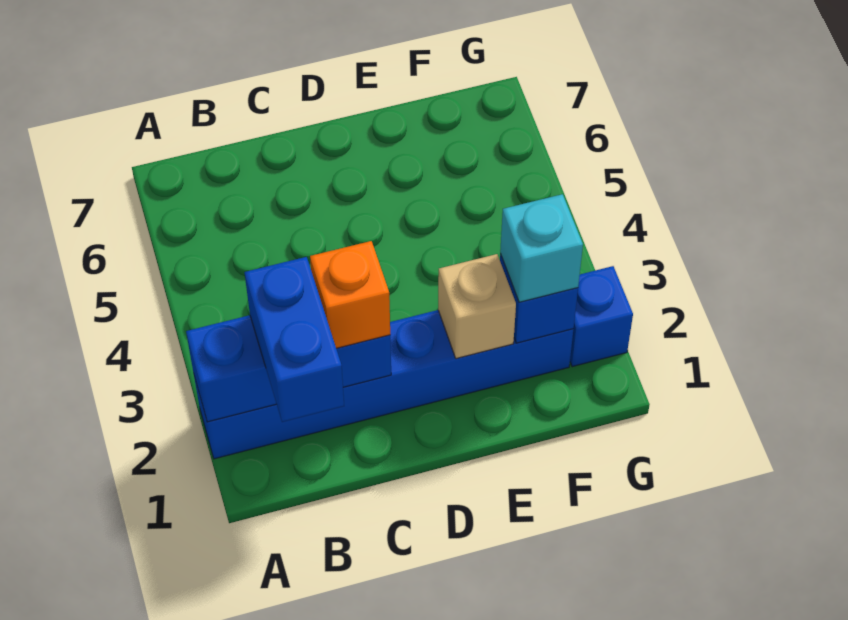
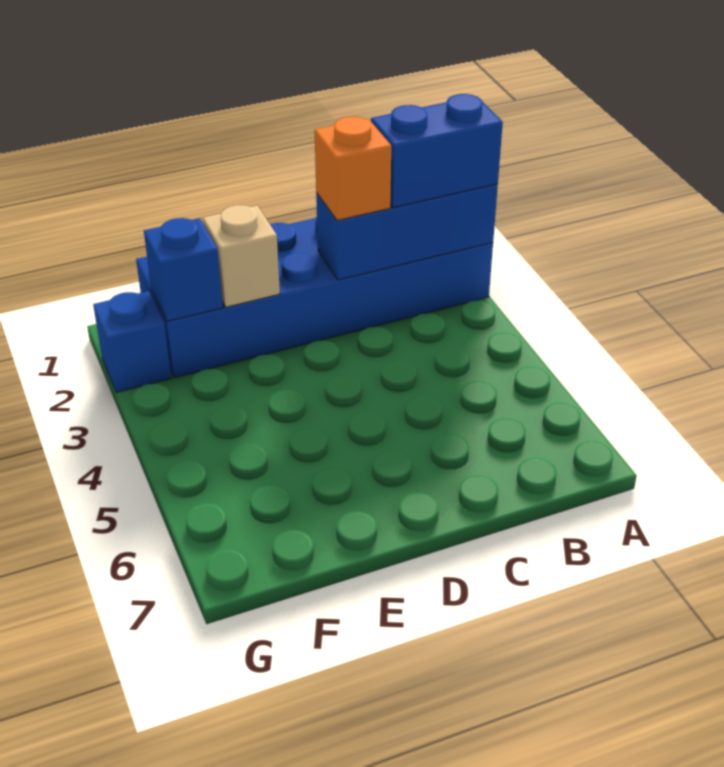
blue 1x6 brick [194,310,573,459] -> blue 2x6 brick [136,217,493,378]
blue 1x2 brick [244,257,344,422] -> blue 1x2 brick turned to [371,94,503,208]
cyan 1x1 brick [500,194,583,302] -> none

